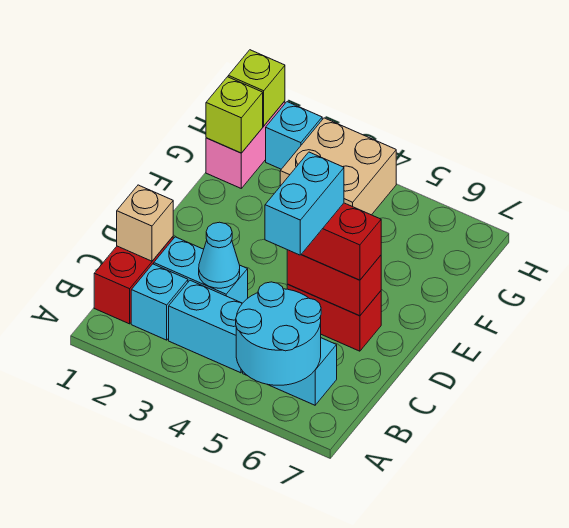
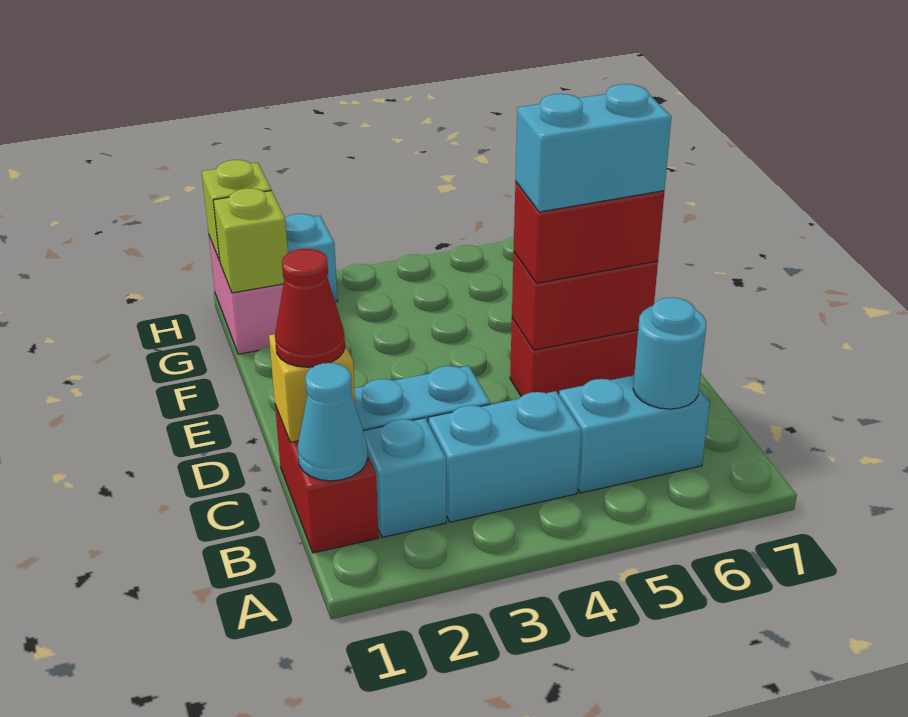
cyan 2x2 round brick [236,282,321,385] -> cyan 1x1 round brick [633,298,706,409]
tan 1x1 brick [117,185,173,261] -> yellow 1x1 brick [269,334,355,442]
none -> red 1x1 cone [275,249,345,367]
cyan 1x1 cone [199,222,240,288] -> cyan 1x1 cone moved to [298,363,368,481]
cyan 1x2 brick [265,152,344,255] -> cyan 1x2 brick turned to [515,84,671,212]
tan 2x2 brick [280,118,396,215] -> none

